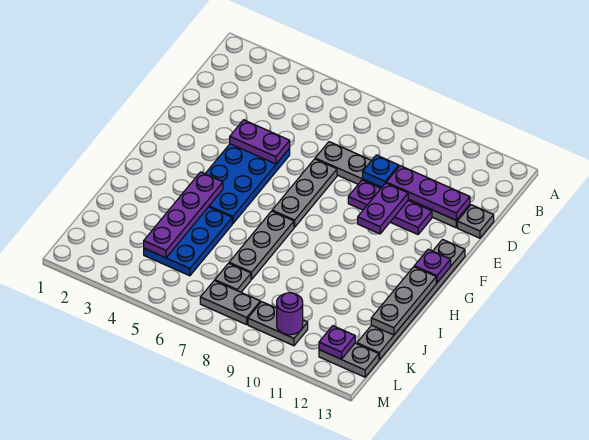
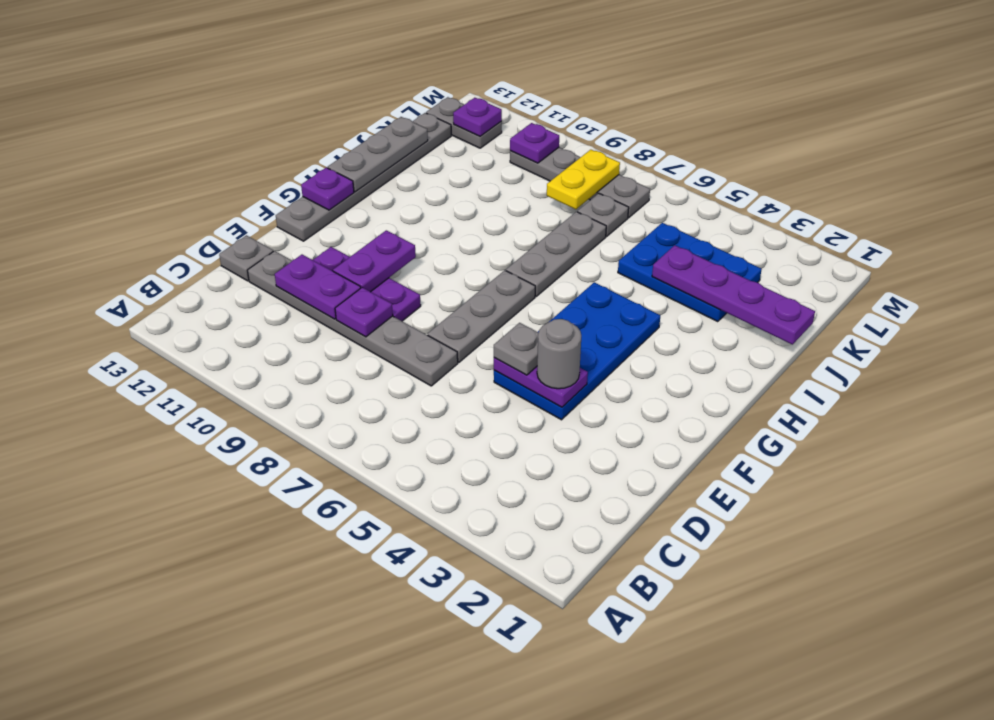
blue 1x1 plate [363,155,399,187] -> purple 1x1 plate [335,287,393,337]
purple 1x3 plate [386,166,470,220] -> purple 1x2 plate [275,255,361,319]
none -> grey 1x1 round brick [537,319,581,389]
none -> grey 1x1 plate [494,323,538,375]
purple 1x4 plate [144,172,223,258] -> purple 1x4 plate turned to [652,245,815,345]
blue 2x3 plate [144,207,232,276] -> blue 2x3 plate turned to [618,223,762,322]
none -> yellow 1x2 plate [547,150,620,209]
purple 1x1 round brick [277,293,303,335] -> purple 1x1 plate [510,123,559,163]

